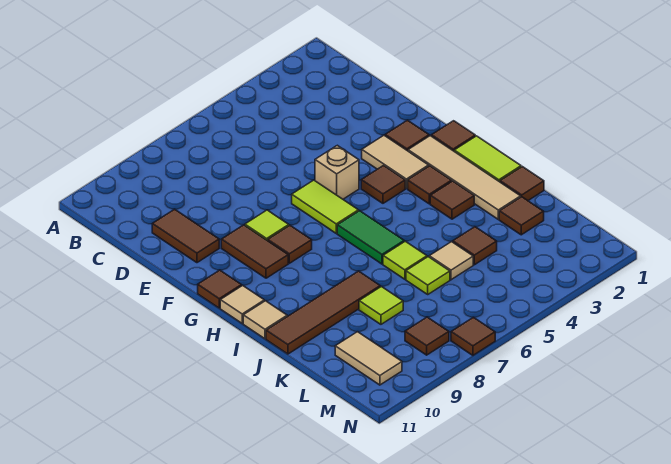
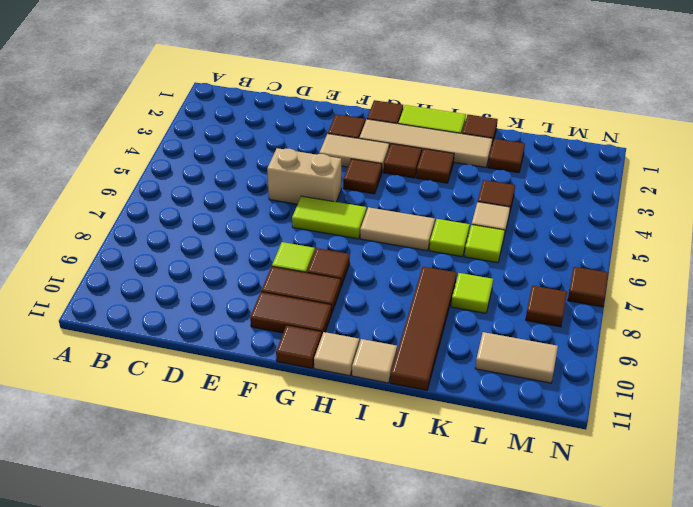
brown 1x2 tile [152,209,219,263] -> brown 1x2 tile moved to [250,292,332,334]
tan 1x1 brick [315,145,359,199] -> tan 1x2 brick [267,148,341,204]
green 1x2 tile [337,211,404,264] -> tan 1x2 tile [360,207,435,251]

